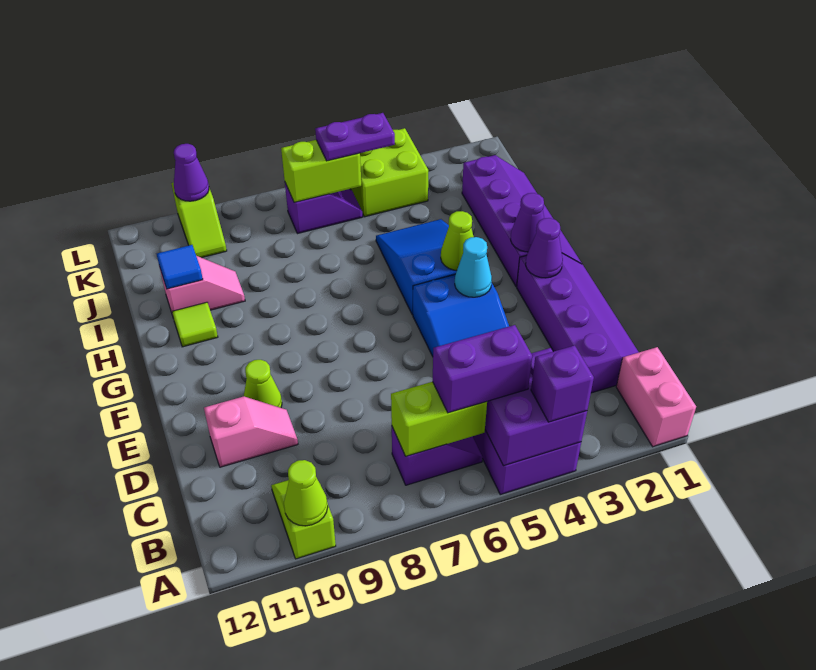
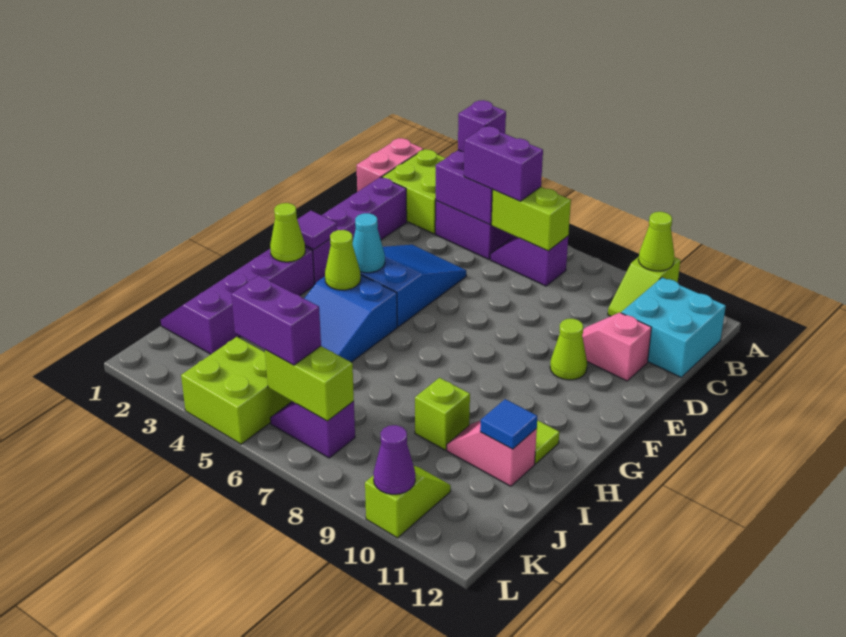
none -> lime 2x2 brick [382,149,445,234]
none -> cyan 2x2 brick [621,277,726,377]
purple 1x1 cone [526,218,563,278] -> purple 1x1 tile [297,211,337,250]
purple 1x1 cone [511,193,544,252] -> lime 1x1 cone [270,203,305,262]
none -> lime 1x1 brick [415,378,470,450]
purple 1x2 plate [315,113,395,161] -> purple 1x2 brick [231,275,321,365]

